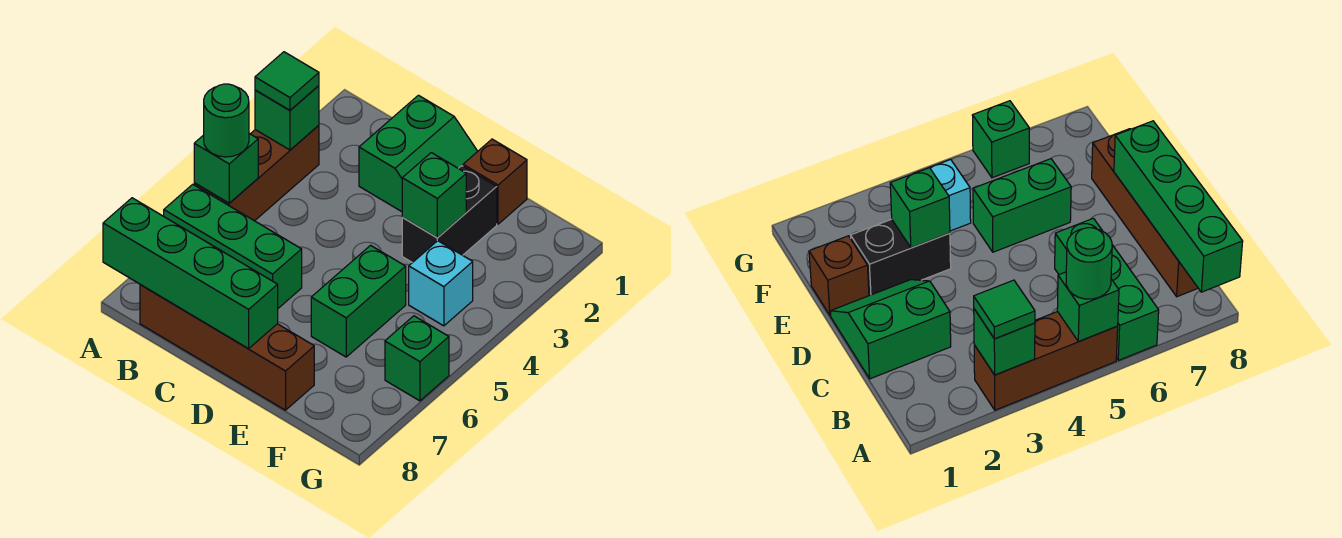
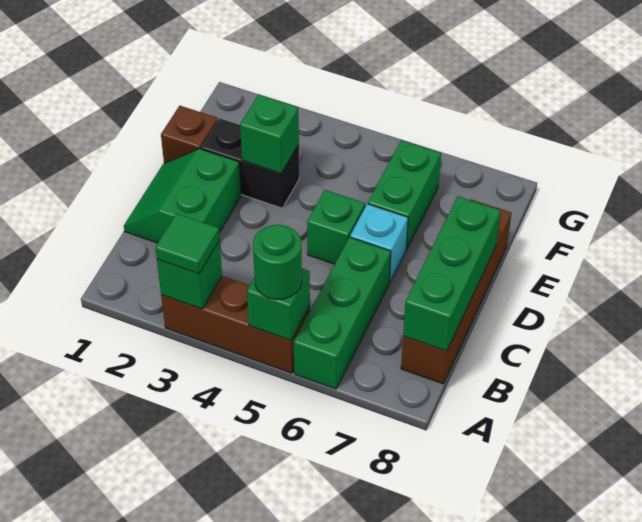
green 1x4 brick [103,198,278,349] -> green 1x3 brick [403,196,501,351]
green 2x2 slope [359,95,478,212] -> green 2x2 slope turned to [124,149,241,243]
green 1x2 brick [311,245,406,357] -> green 1x2 brick turned to [368,140,441,250]
cyan 1x1 brick [409,241,473,326] -> cyan 1x1 brick moved to [350,204,408,283]
green 1x1 brick [385,316,449,401] -> green 1x1 brick moved to [307,190,365,264]

